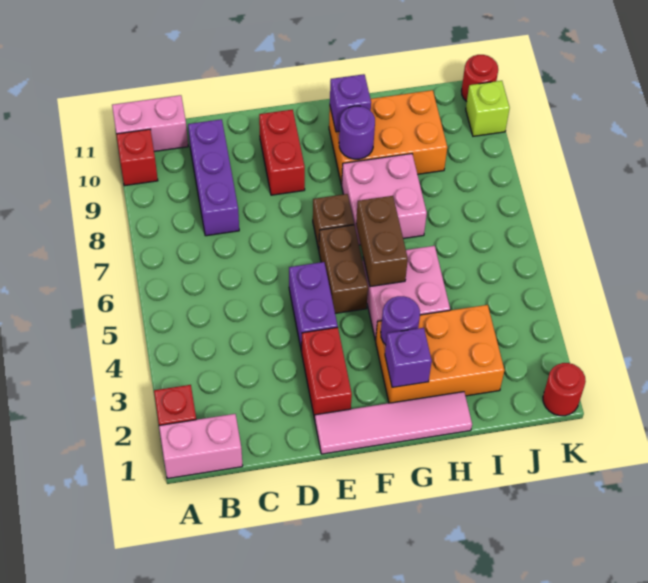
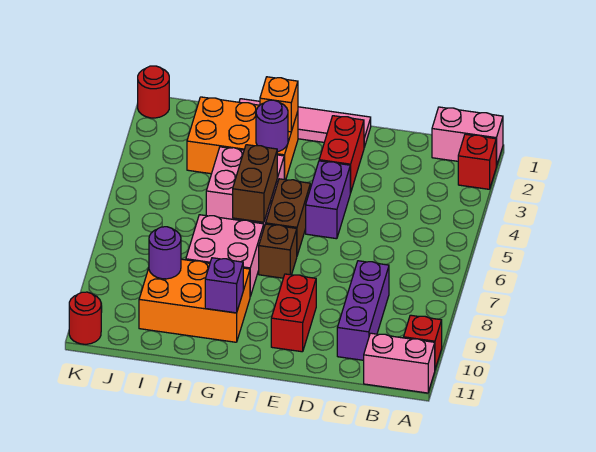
purple 1x1 brick [385,328,432,387] -> orange 1x1 brick [260,77,298,132]
purple 1x1 round brick [339,106,375,159] -> purple 1x1 round brick moved to [149,227,181,279]
lime 1x1 brick [466,81,510,136] -> none

